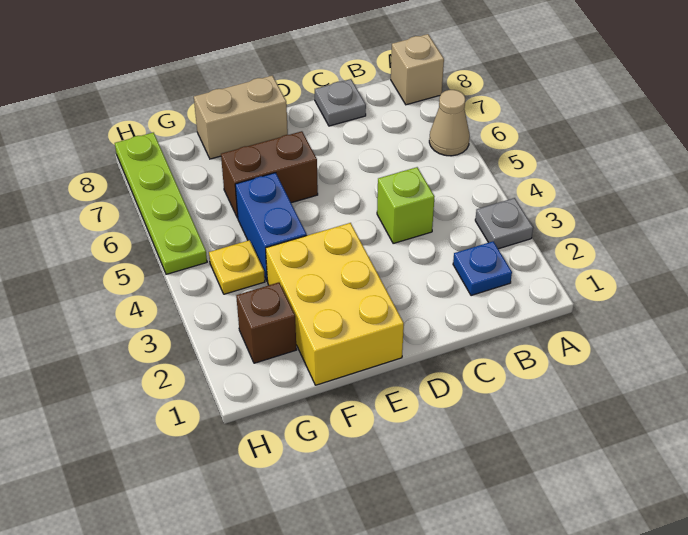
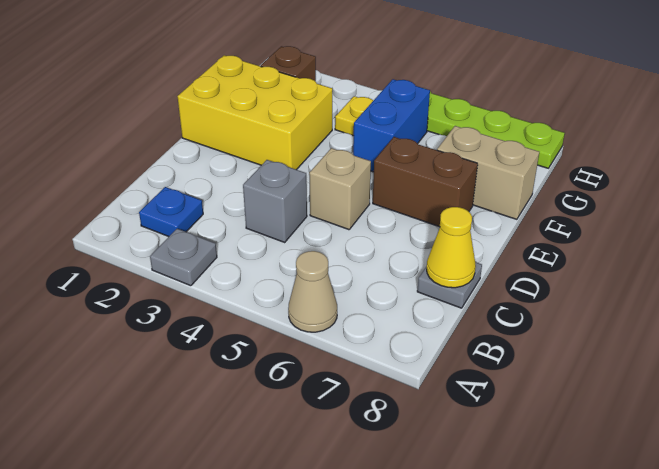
tan 1x1 brick [391,34,444,105] -> tan 1x1 brick moved to [309,148,371,230]
lime 1x1 brick [377,167,435,243] -> grey 1x1 brick [243,160,307,242]
none -> yellow 1x1 cone [427,207,476,288]
brown 1x2 brick [221,131,318,218] -> brown 1x2 brick turned to [373,137,478,227]
tan 1x2 brick [194,75,288,159] -> tan 1x2 brick turned to [437,126,539,219]
blue 1x2 brick [235,173,307,281] -> blue 1x2 brick turned to [353,79,430,172]

